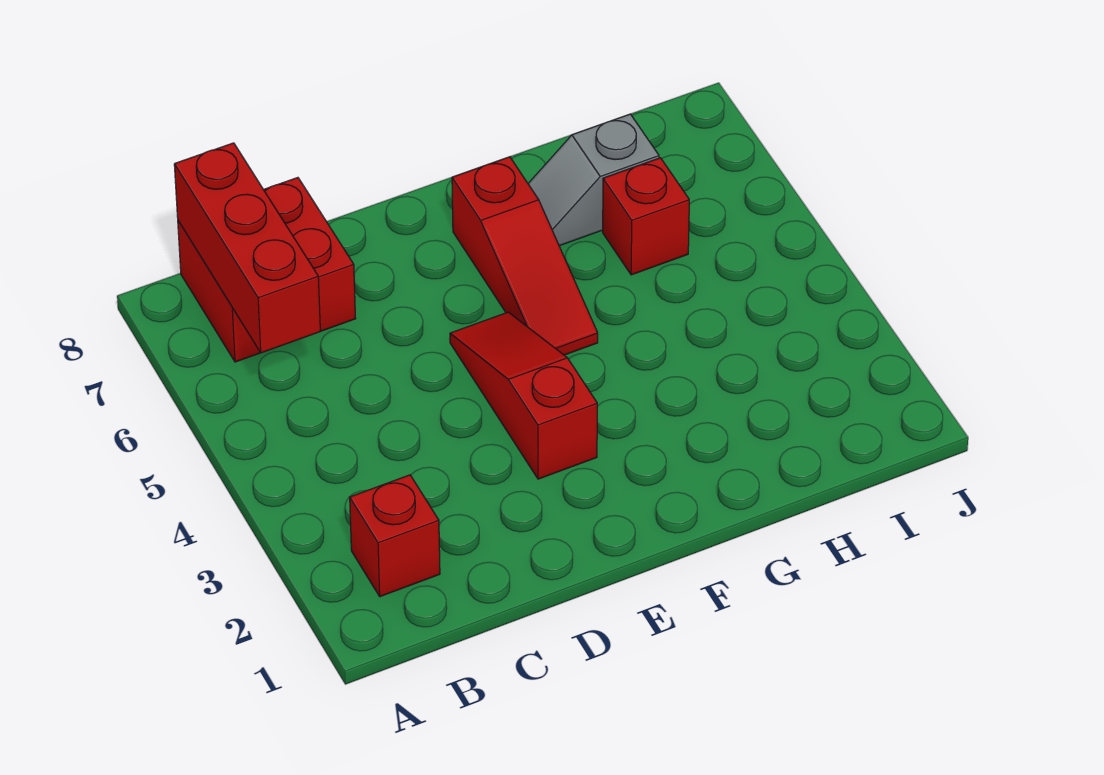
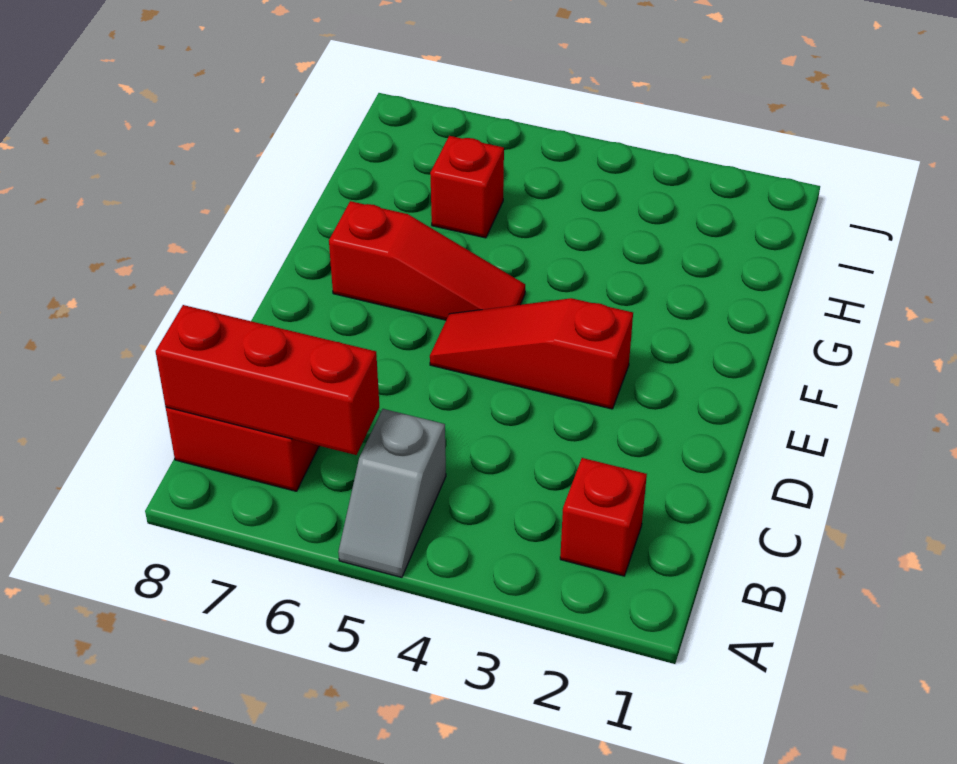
grey 1x2 slope [528,114,659,246] -> grey 1x2 slope moved to [338,409,446,577]

